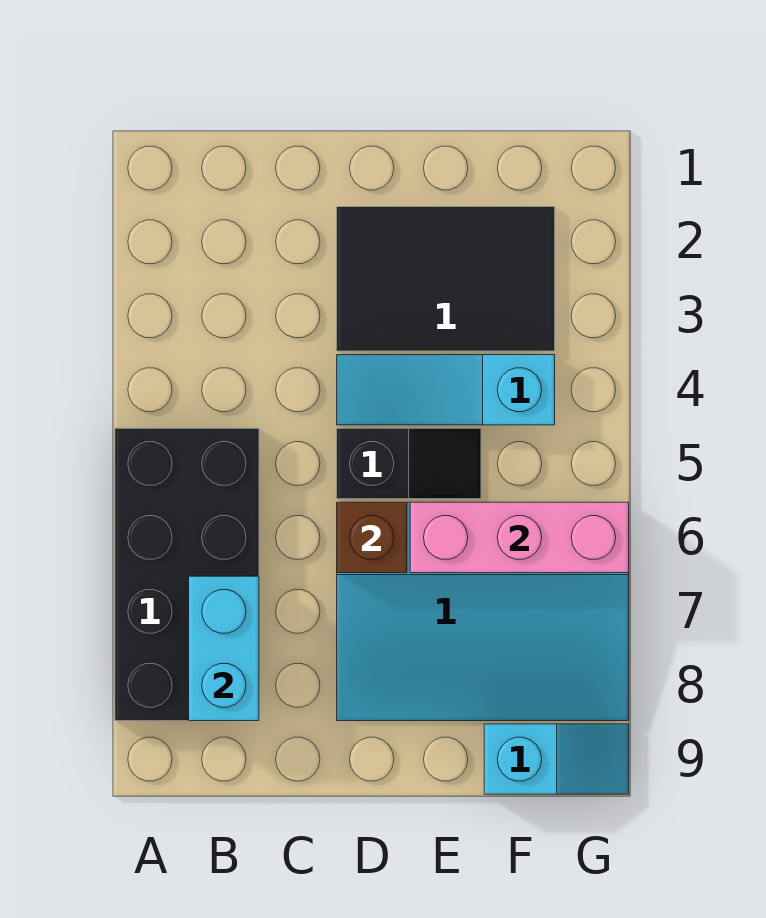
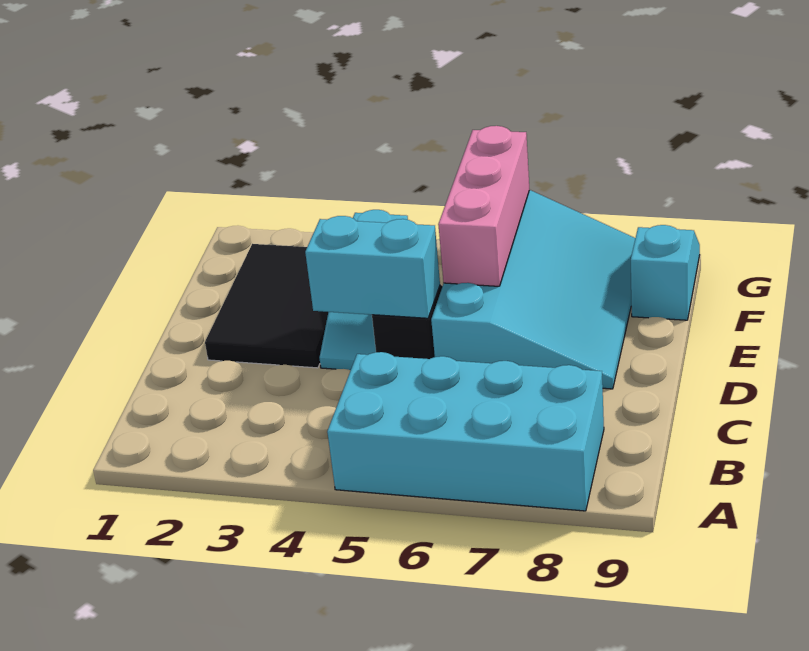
black 2x4 brick [115,428,259,721] -> cyan 2x4 brick [327,352,604,511]
cyan 1x2 brick [189,576,259,721] -> cyan 1x2 brick moved to [305,216,440,318]
brown 1x1 brick [337,502,407,573] -> none

